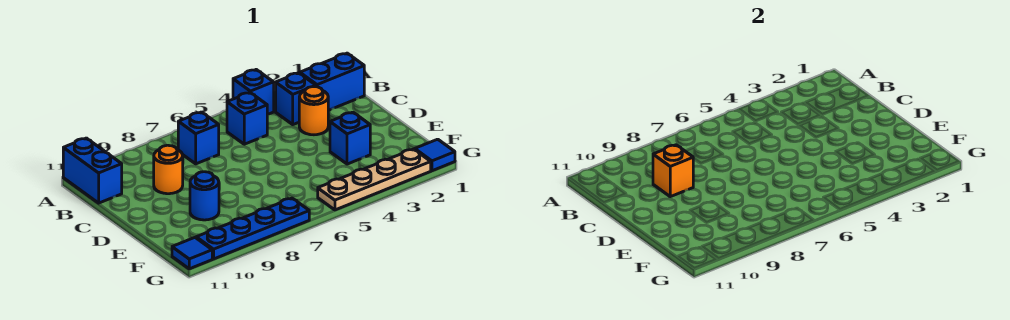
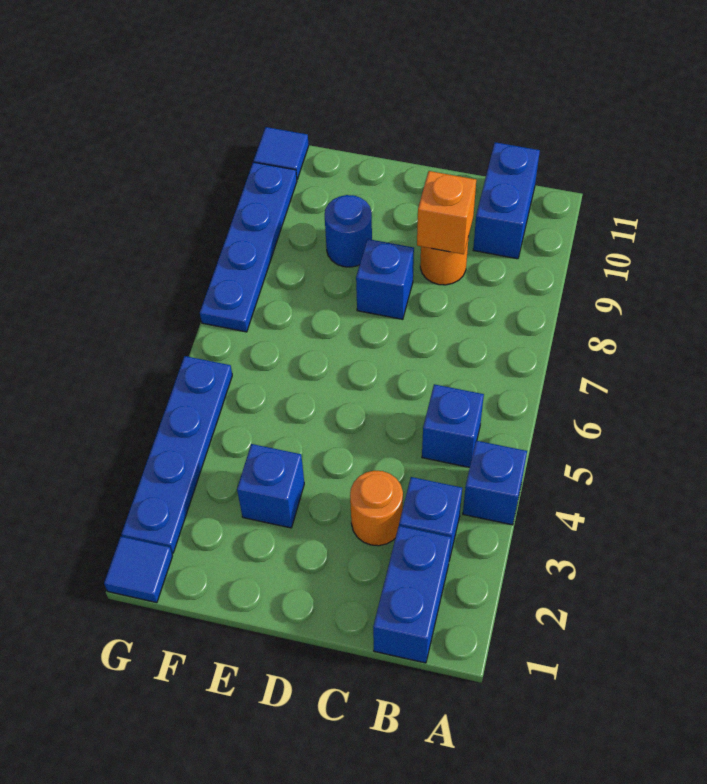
blue 1x2 brick [63,138,122,203] -> blue 1x2 brick turned to [473,142,540,259]
blue 1x1 brick [178,112,219,164] -> blue 1x1 brick moved to [356,239,414,319]
tan 1x4 plate [318,149,431,210] -> blue 1x4 plate [121,356,232,553]

